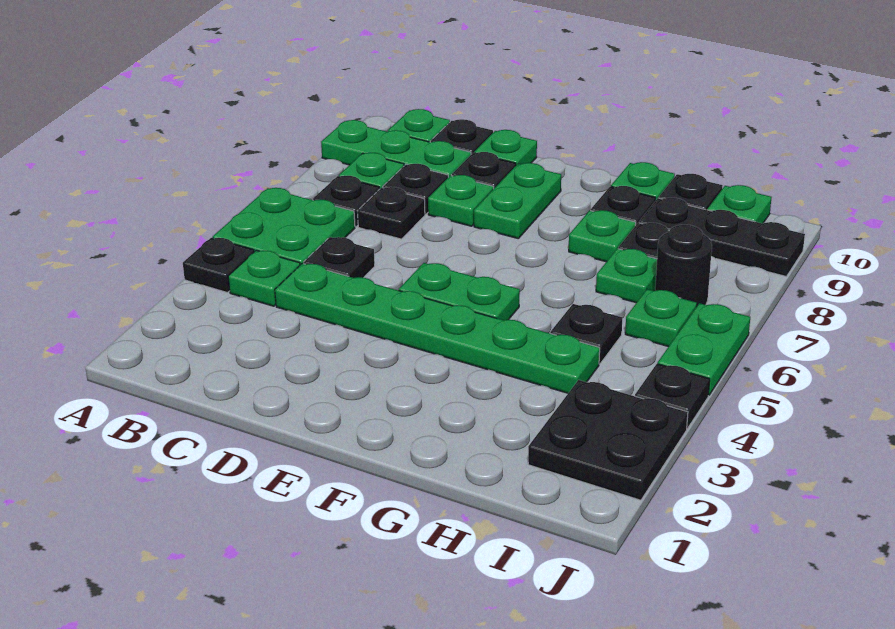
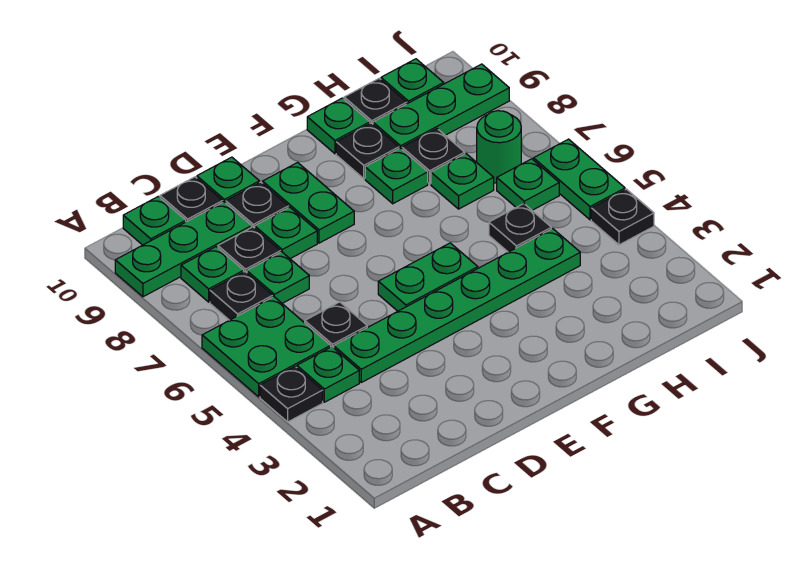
black 1x1 plate [358,187,425,239] -> green 1x1 plate [247,252,309,304]
black 1x3 plate [639,198,805,277] -> green 1x3 plate [373,64,509,149]
black 2x2 plate [528,380,688,500] -> none
black 1x1 round brick [655,225,712,307] -> green 1x1 round brick [477,111,521,183]

